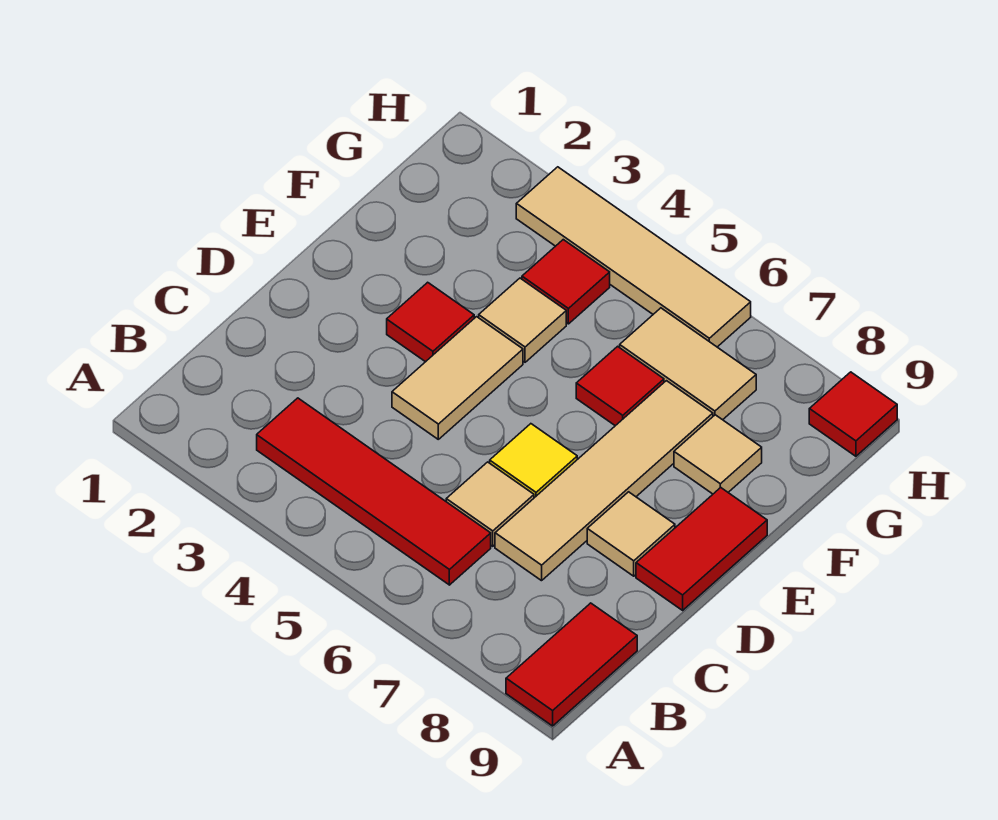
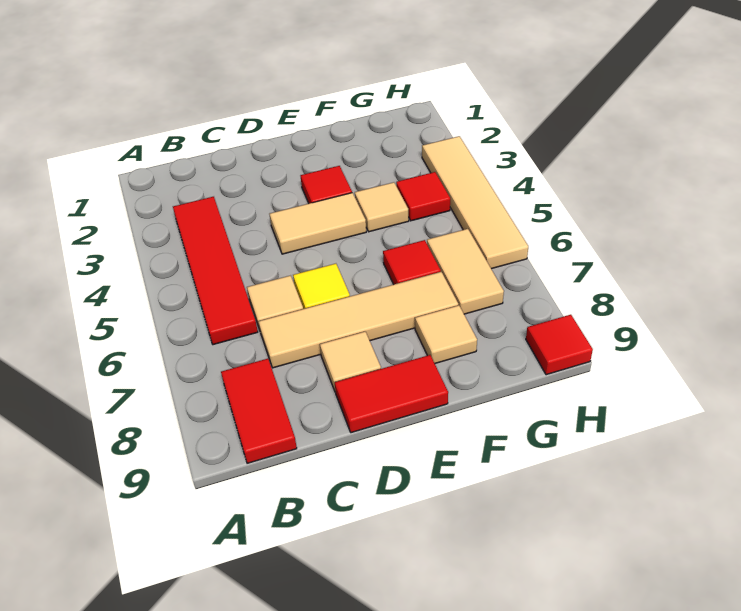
red 1x2 tile [506,603,637,726] -> red 1x2 tile turned to [221,359,297,463]

